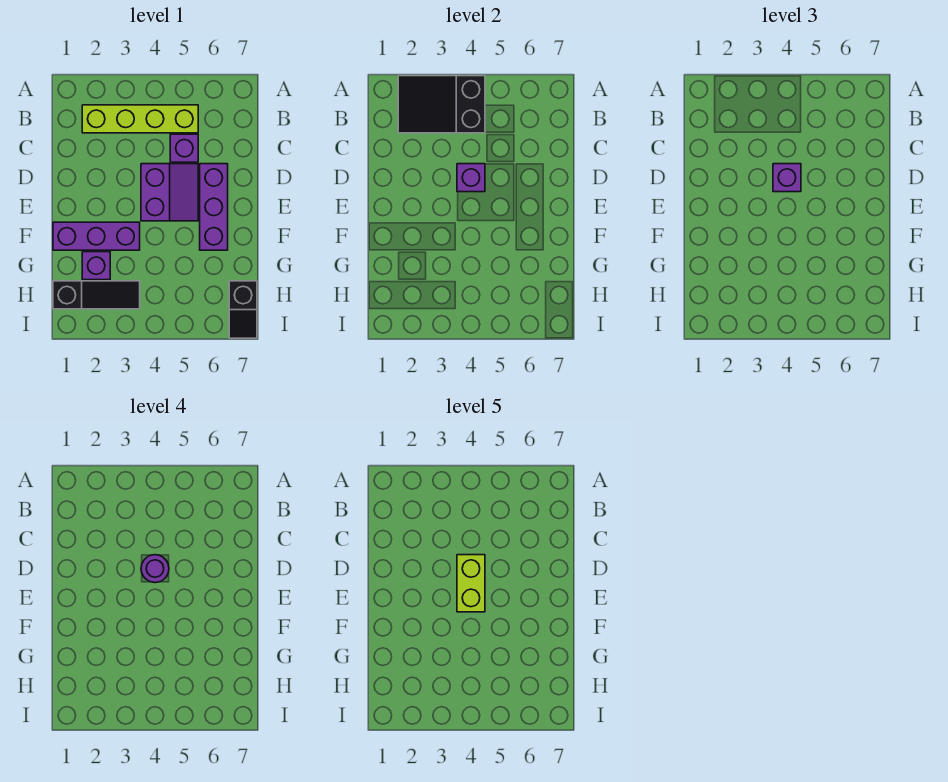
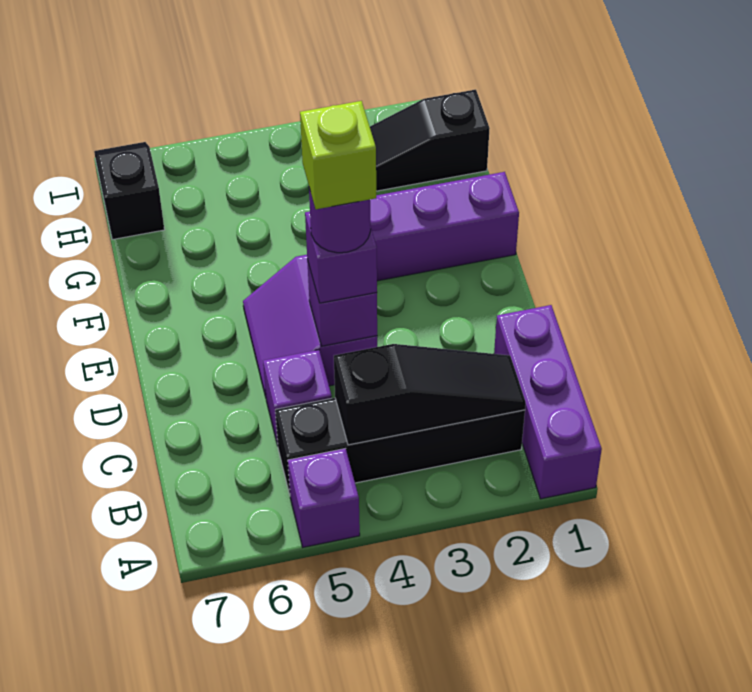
black 2x3 slope [398,76,485,133] -> black 1x3 slope [334,344,526,445]
lime 1x4 brick [82,105,198,133] -> black 1x4 brick [275,398,525,494]
lime 1x2 brick [457,555,485,612] -> lime 1x1 brick [300,101,376,209]
purple 1x3 brick [200,164,228,250] -> purple 1x3 brick moved to [494,305,602,499]
purple 1x1 brick [82,252,110,280] -> purple 1x1 brick moved to [288,449,360,547]

